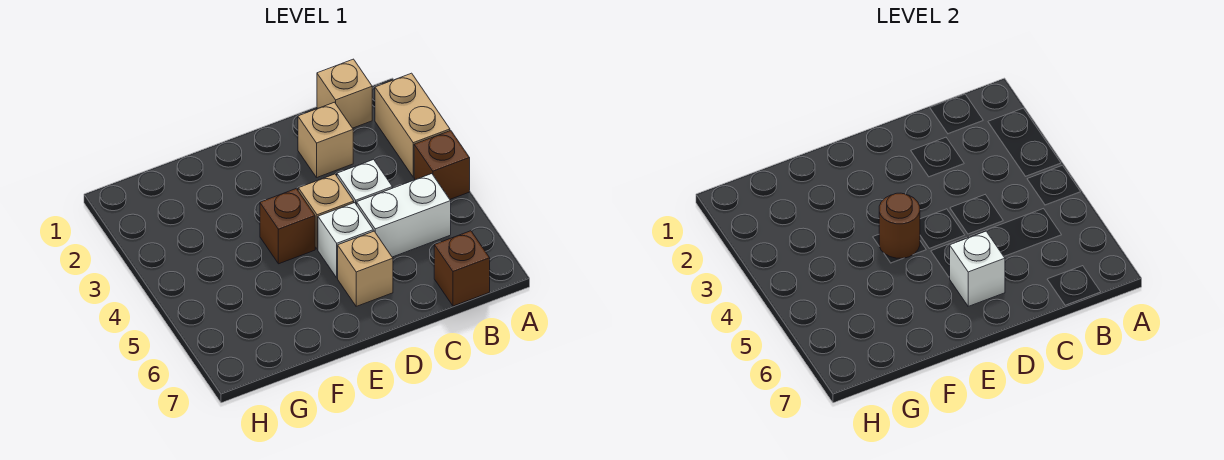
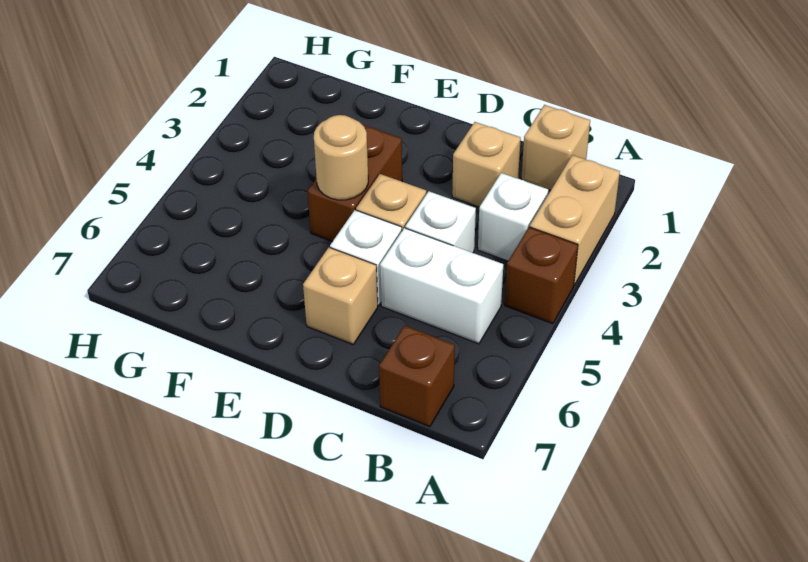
white 1x1 brick [950,231,1005,306] -> white 1x1 brick moved to [478,173,548,261]
brown 1x1 brick [260,188,315,264] -> brown 1x2 brick [308,125,402,242]
brown 1x1 round brick [879,193,920,258] -> tan 1x1 round brick [314,115,368,200]

